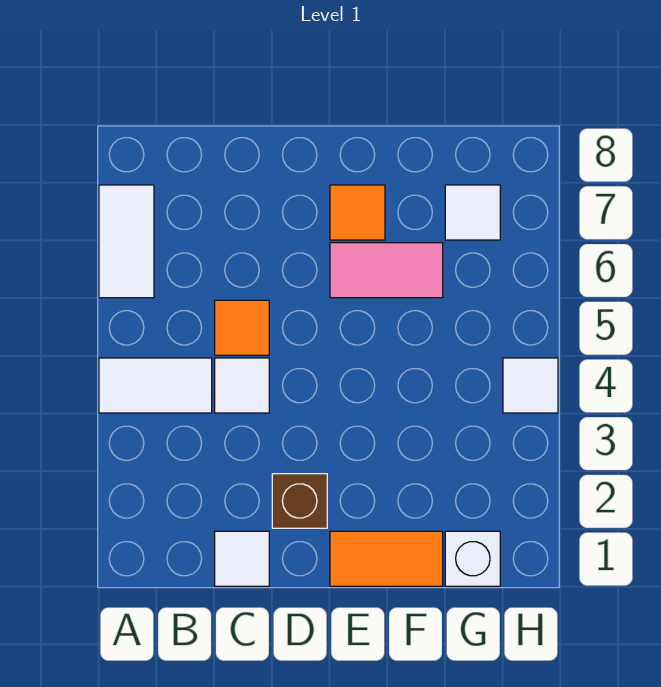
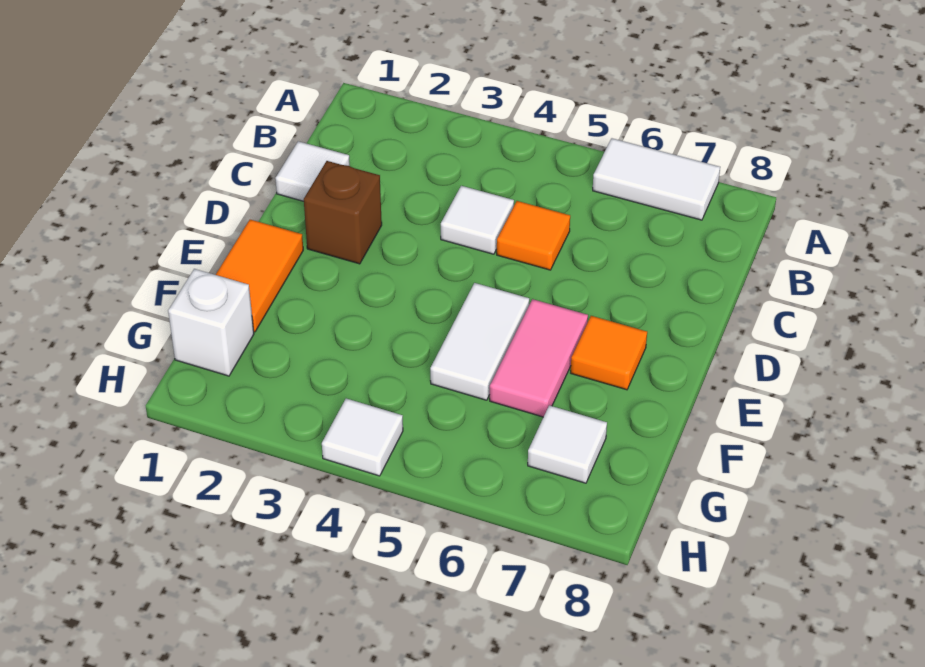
white 1x2 tile [99,358,212,413] -> white 1x2 tile moved to [430,283,529,400]

